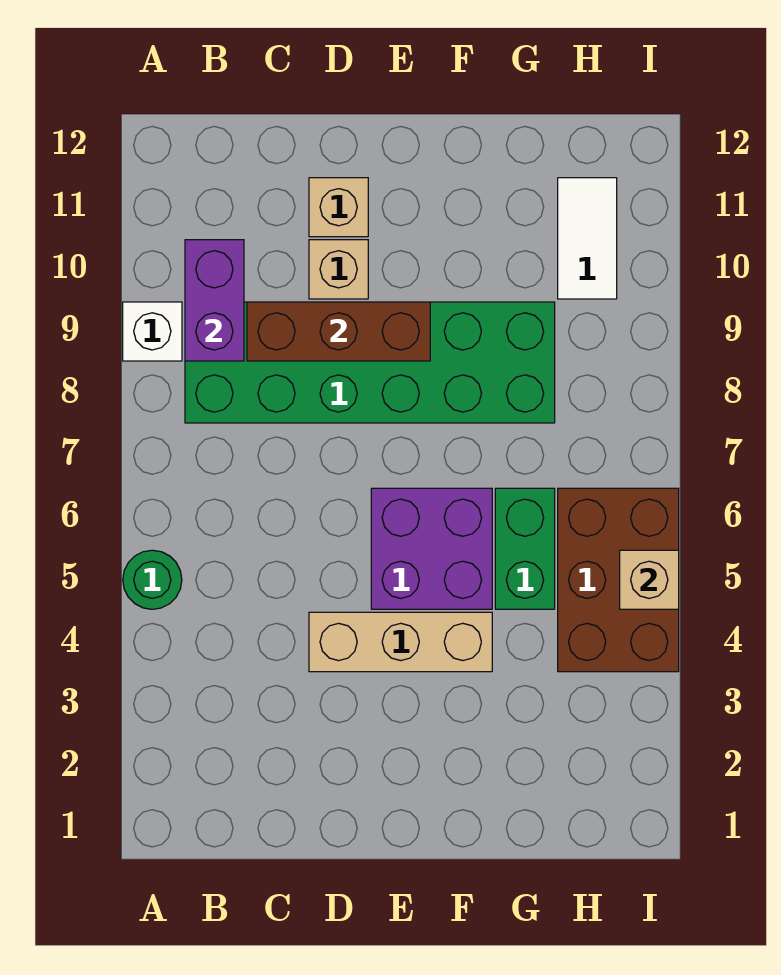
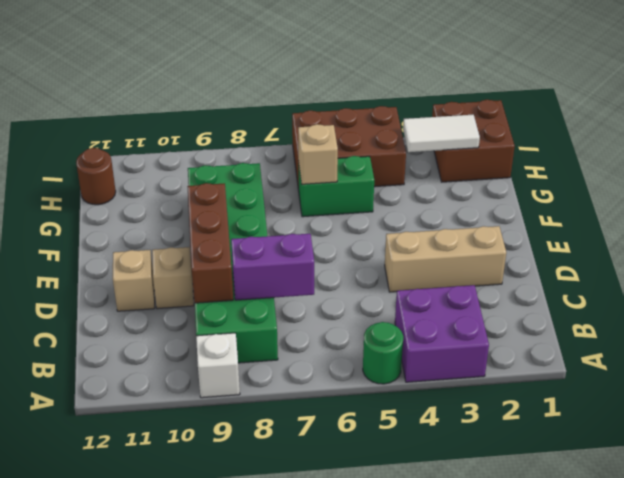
purple 1x2 brick [185,240,244,361] -> purple 1x2 brick moved to [231,234,314,300]
tan 1x3 brick [309,612,492,672] -> tan 1x3 brick turned to [385,226,506,292]
purple 2x2 brick [371,488,492,609] -> purple 2x2 brick moved to [395,285,489,382]
none -> brown 2x2 brick [432,100,515,182]
white 1x2 tile [558,178,617,299] -> white 1x2 tile moved to [403,115,480,152]
none -> brown 1x1 round brick [76,148,116,205]
tan 1x1 brick [620,550,679,609] -> tan 1x1 brick moved to [298,124,338,184]

